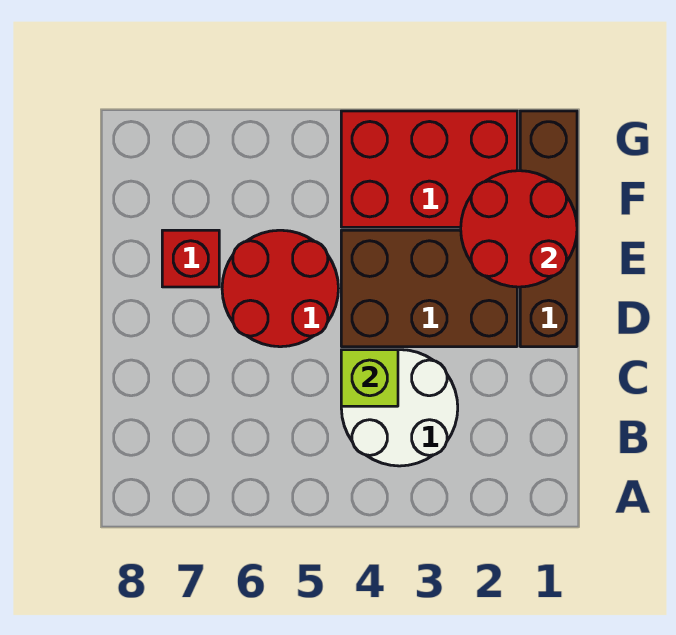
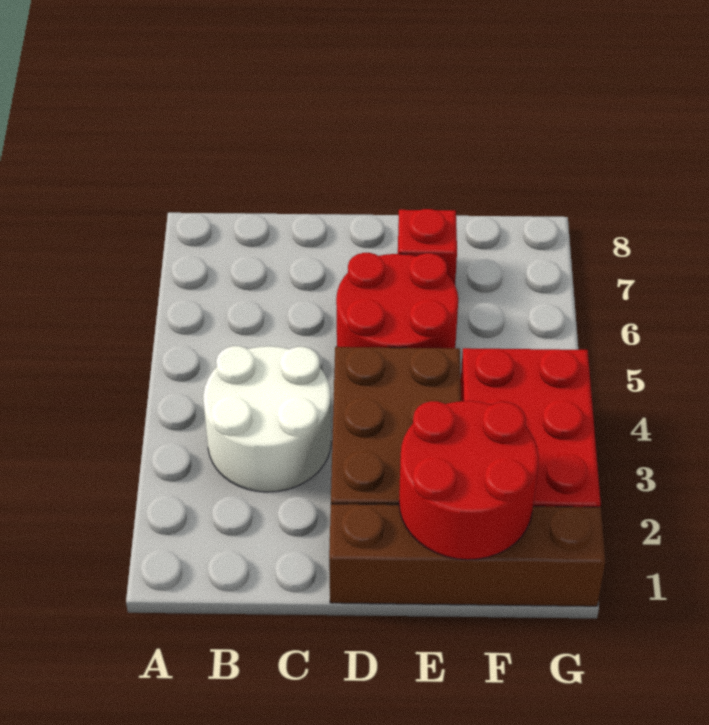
lime 1x1 brick [341,350,398,406] -> none

